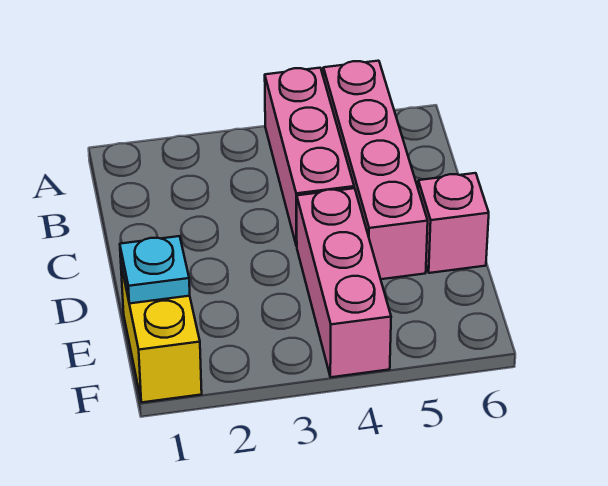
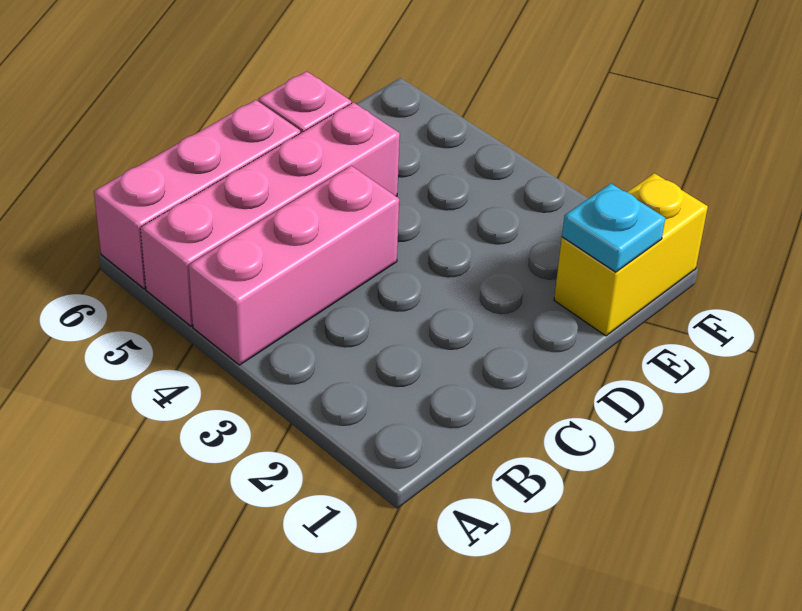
pink 1x3 brick [297,188,391,377] -> pink 1x3 brick moved to [94,100,300,289]

